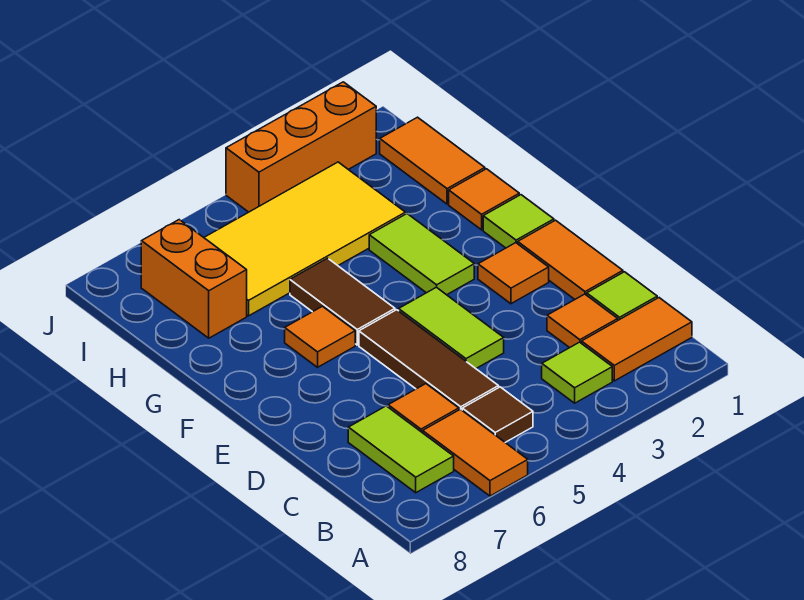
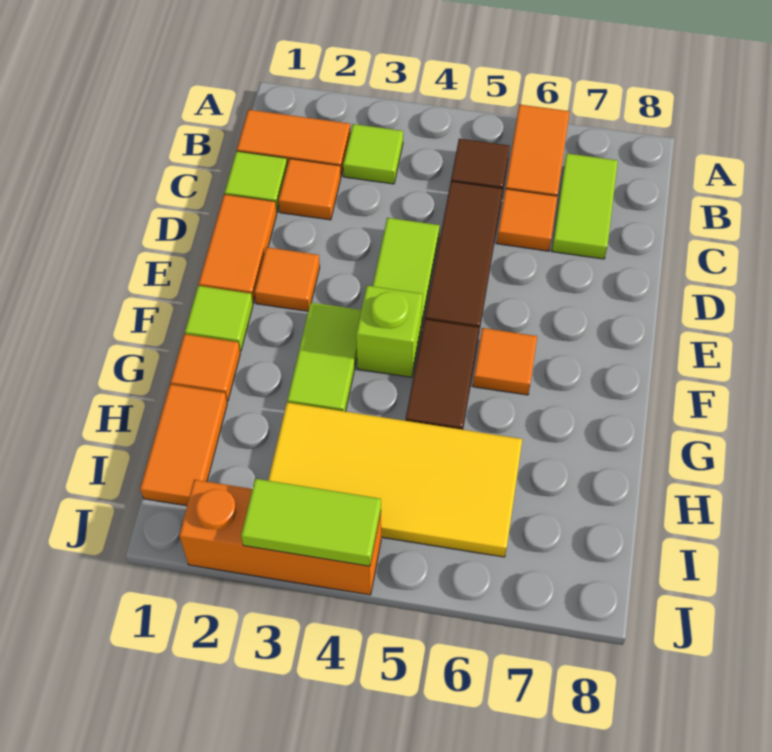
none -> lime 1x1 brick [356,286,423,377]
orange 1x2 brick [141,220,247,338] -> none
none -> lime 1x2 tile [241,479,381,566]

